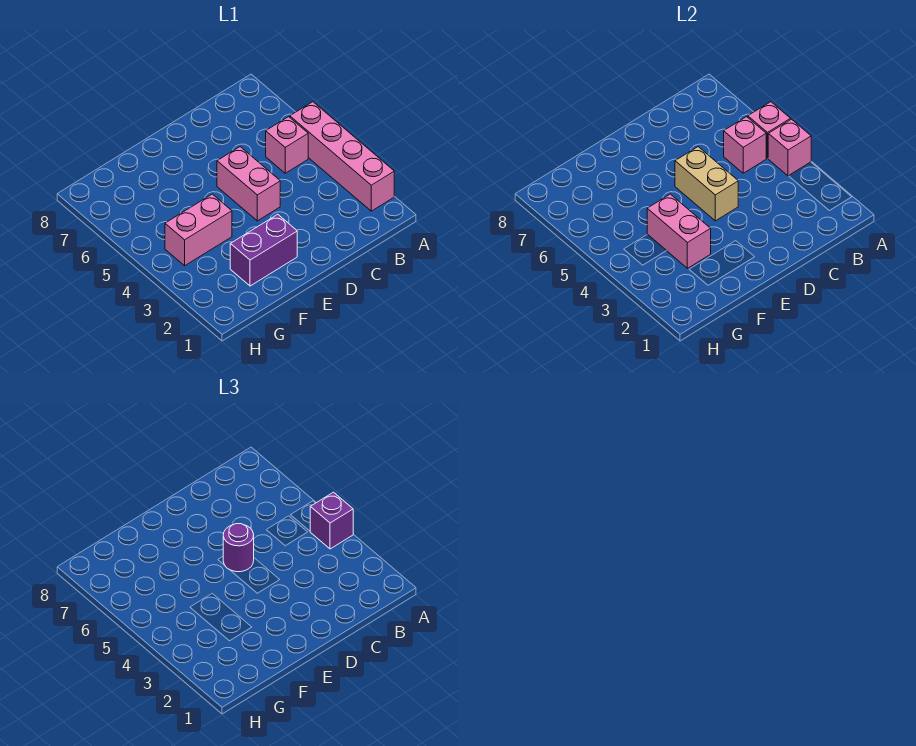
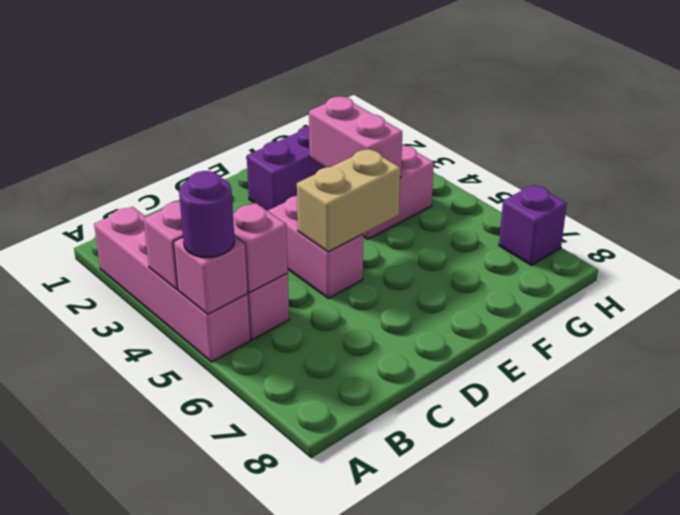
purple 1x1 brick [310,492,353,549] -> purple 1x1 brick moved to [499,184,567,265]
tan 1x2 brick [675,147,738,221] -> tan 1x2 brick turned to [297,149,400,252]
purple 1x1 round brick [223,524,254,572] -> purple 1x1 round brick moved to [179,171,235,257]

